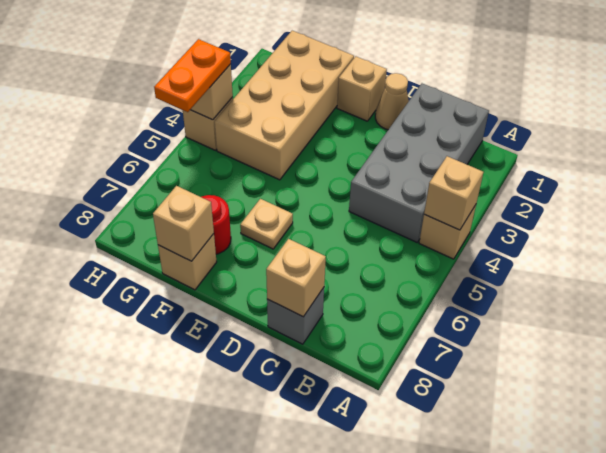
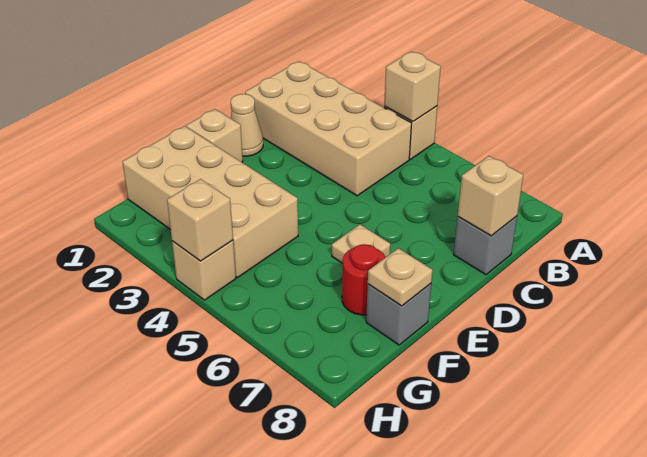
grey 2x4 brick [349,83,489,242] -> tan 2x4 brick [245,61,412,196]
tan 1x1 brick [158,234,217,290] -> grey 1x1 brick [366,284,431,345]
tan 1x1 brick [153,186,214,261] -> tan 1x1 plate [368,248,433,306]
orange 1x2 plate [154,39,231,112] -> none

